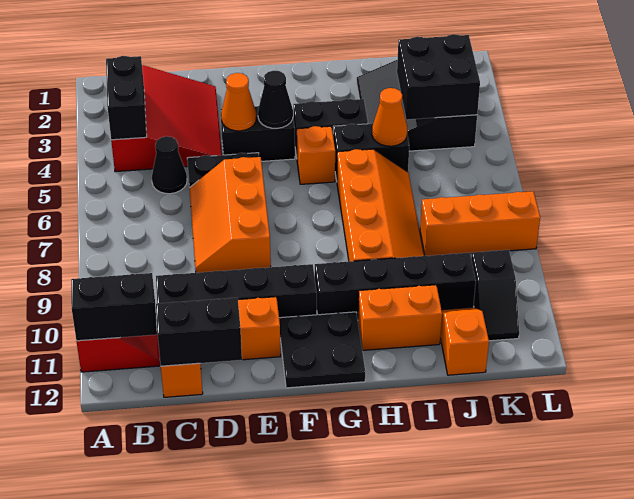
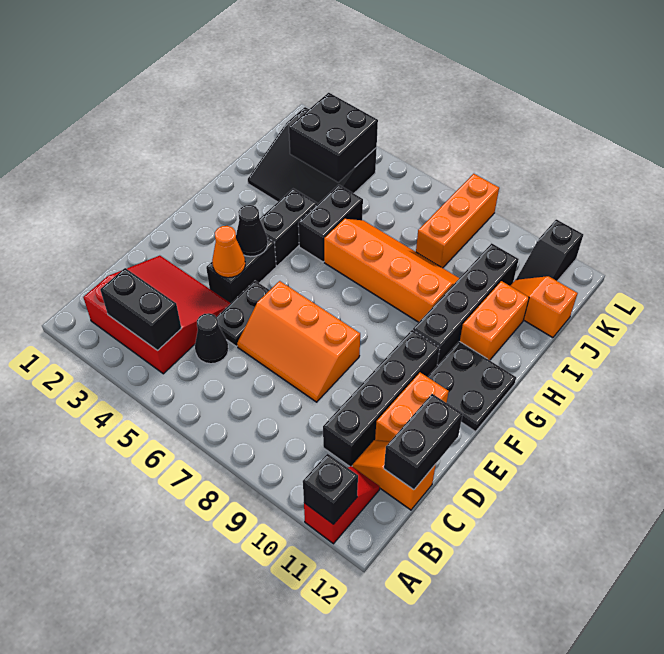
black 1x2 brick [71,273,157,341] -> black 1x1 brick [303,454,358,524]
orange 1x1 brick [297,126,335,184] -> none
orange 1x1 cone [372,88,407,146] -> none
black 1x2 slope [471,250,519,341] -> black 1x2 slope turned to [516,219,583,281]

